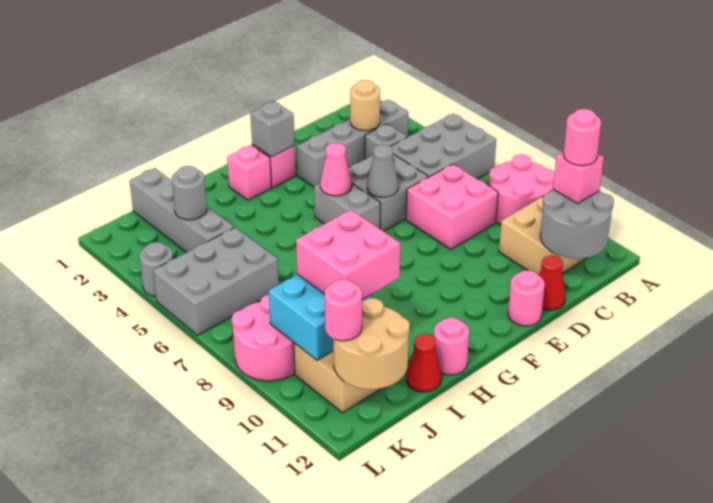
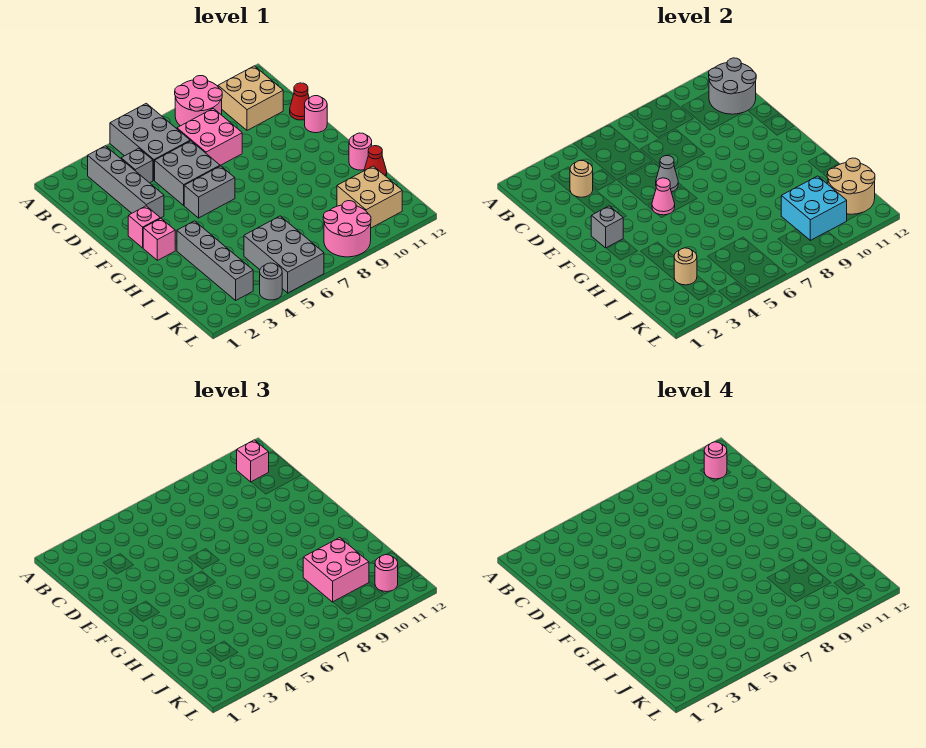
grey 1x4 brick [130,168,234,253] -> grey 1x4 brick turned to [177,221,253,300]
grey 1x1 round brick [172,166,207,220] -> tan 1x1 round brick [674,248,697,285]

